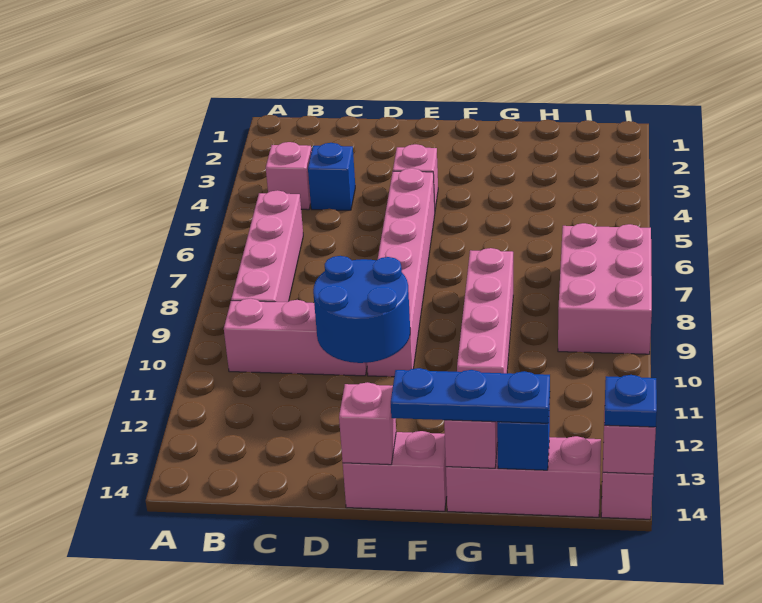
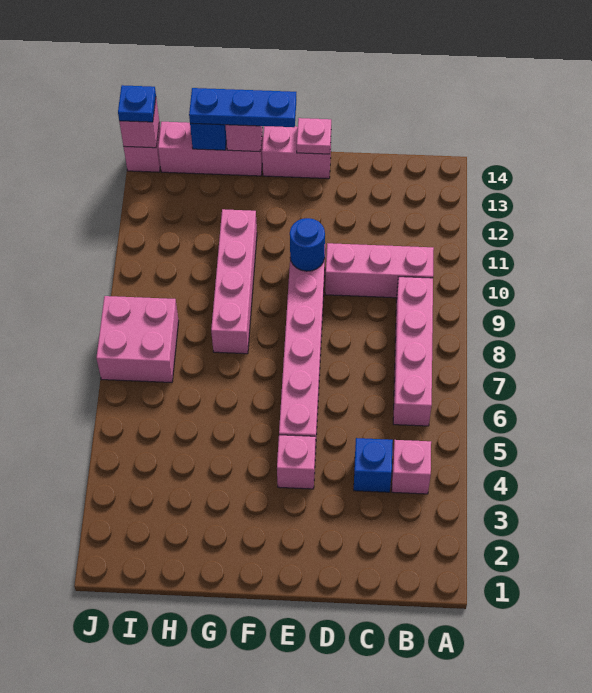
blue 2x2 round brick [313,256,410,363] -> blue 1x1 round brick [290,218,325,271]
pink 1x1 brick [339,382,396,465] -> pink 1x1 plate [297,118,331,154]
pink 2x3 brick [558,223,652,354] -> pink 2x2 brick [96,296,179,383]

